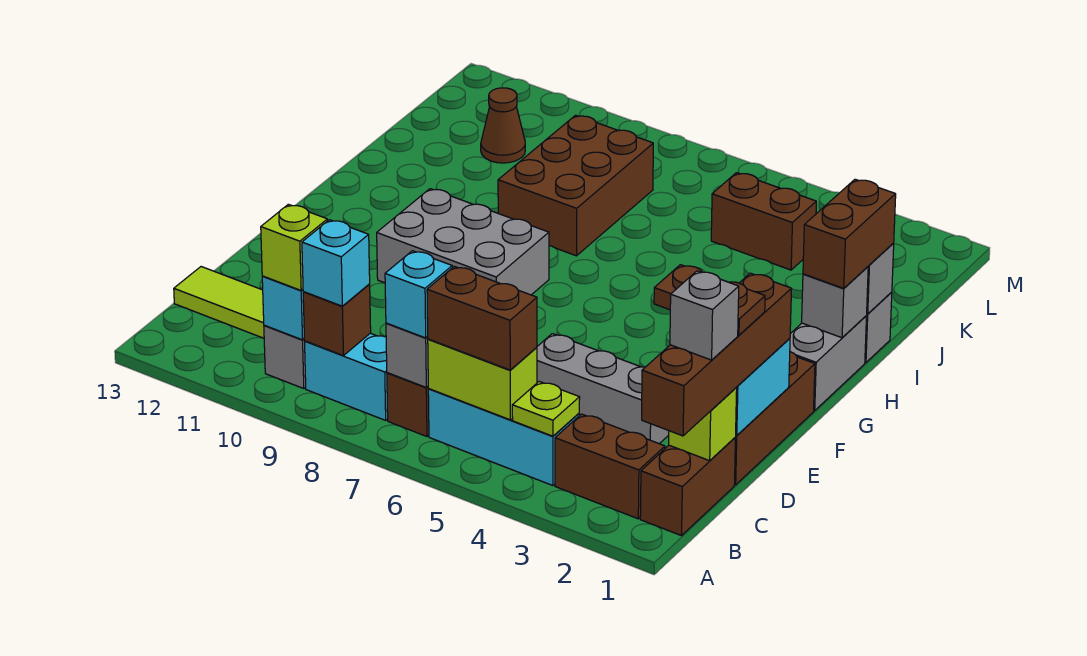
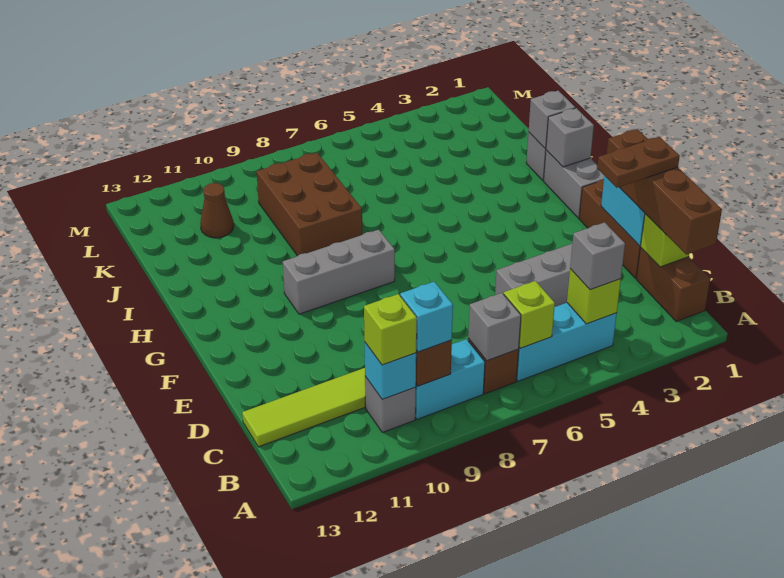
brown 1x2 brick [555,414,665,519] -> none
lime 1x1 plate [512,381,580,436] -> lime 1x1 brick [567,269,621,324]
lime 1x2 brick [428,339,537,420] -> lime 1x1 brick [504,281,555,348]
brown 1x2 brick [427,266,537,370] -> none
cyan 1x1 brick [385,251,452,338] -> none
grey 1x1 brick [670,271,739,360] -> grey 1x1 brick moved to [570,222,625,290]
grey 2x3 brick [377,189,549,295] -> grey 1x3 brick [283,230,395,314]
brown 1x2 brick [803,179,896,288] -> none
brown 1x2 brick [711,173,816,270] -> none

